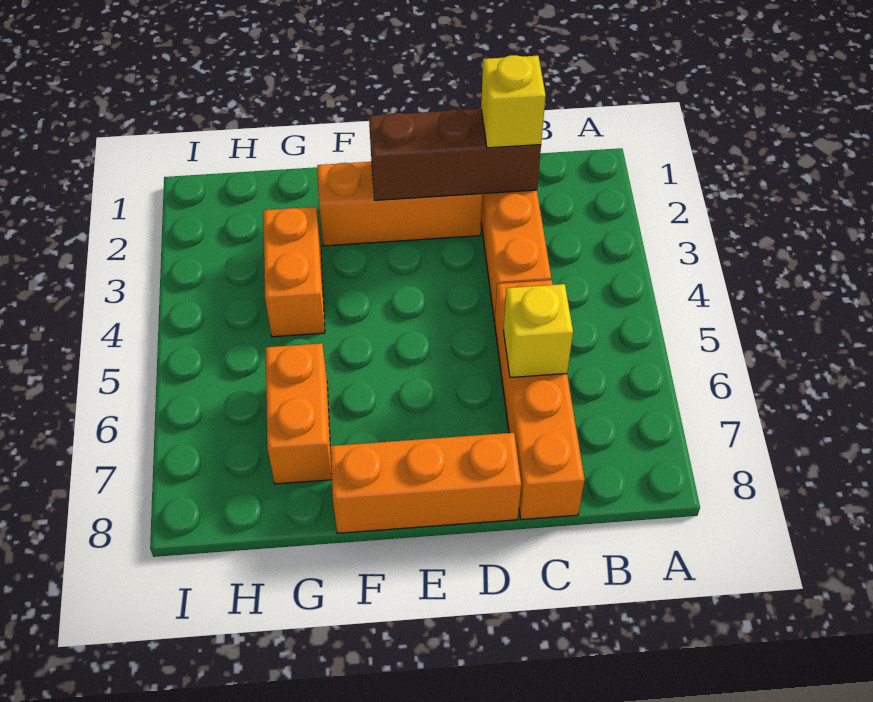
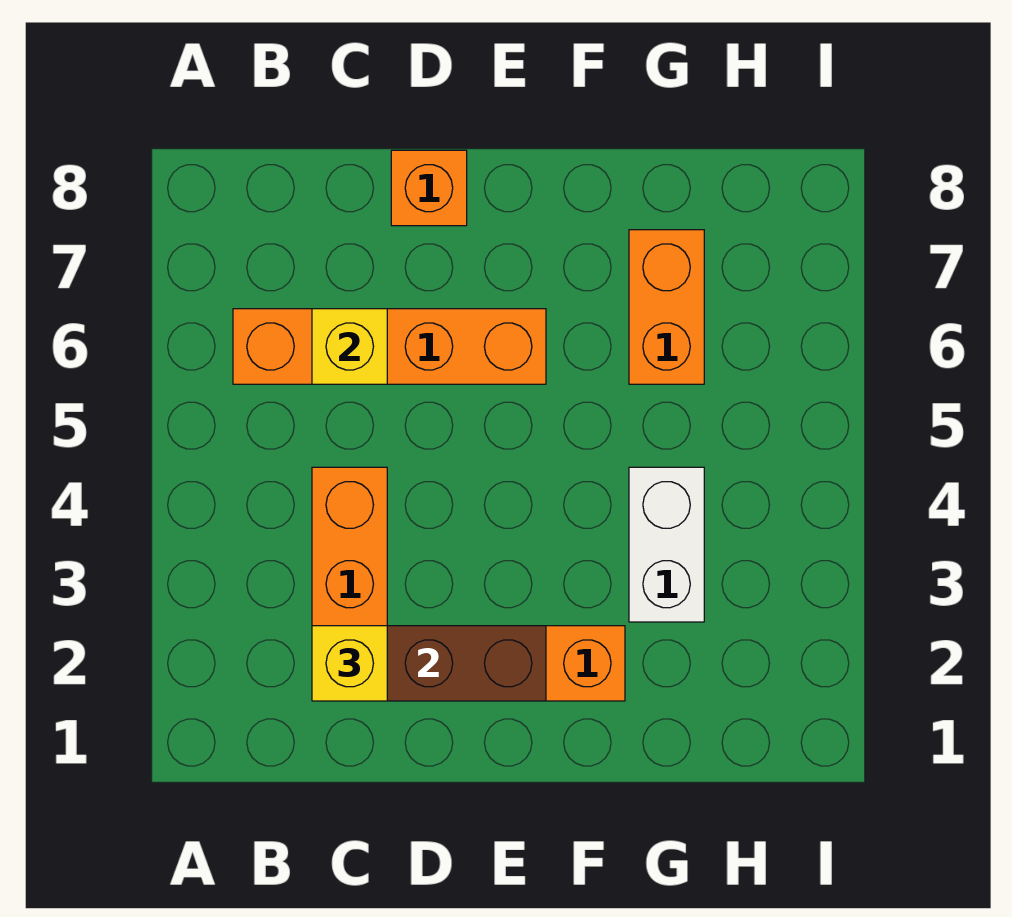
orange 1x4 brick [495,280,585,520] -> orange 1x4 brick turned to [233,309,546,384]
orange 1x3 brick [330,433,521,533] -> orange 1x1 brick [391,150,467,226]
orange 1x2 brick [263,207,325,337] -> white 1x2 brick [629,467,704,622]

